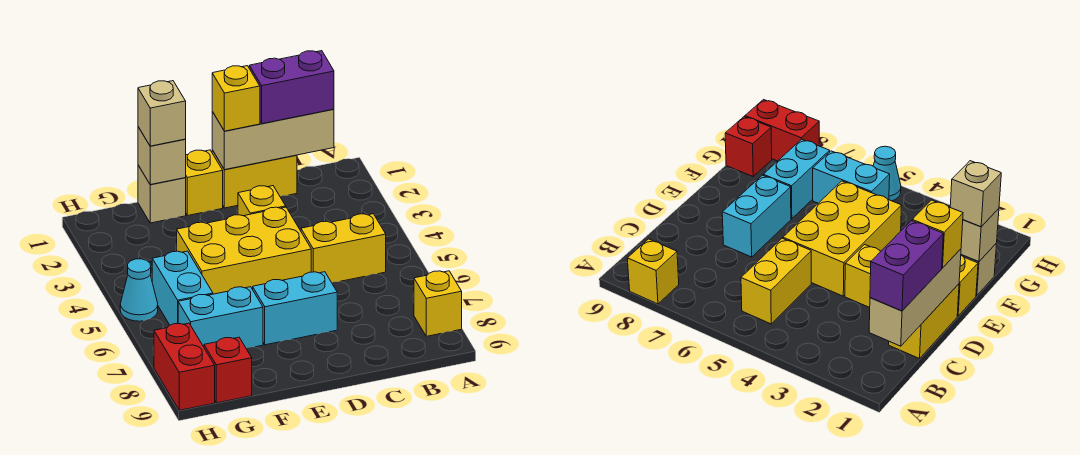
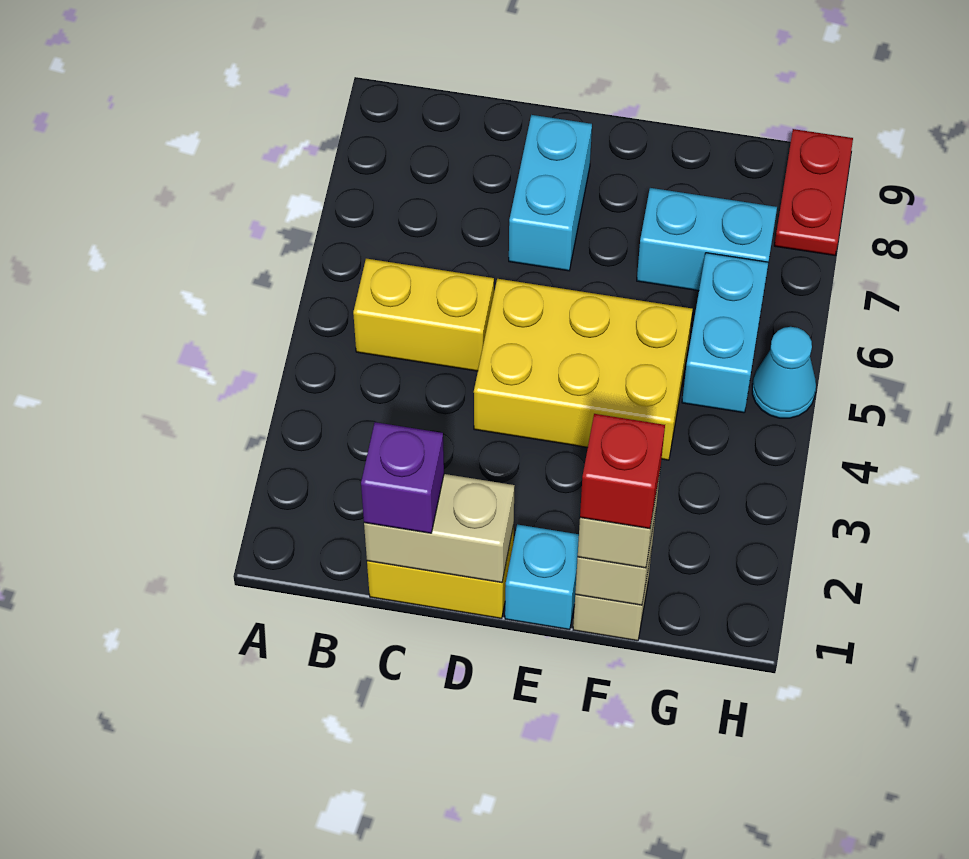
yellow 1x1 brick [414,271,462,336] -> none
tan 1x3 brick [212,109,334,170] -> tan 1x2 brick [364,474,515,583]
purple 1x2 brick [249,51,334,124] -> purple 1x1 brick [361,422,444,533]
yellow 1x1 brick [212,66,260,131] -> none
yellow 1x1 brick [238,186,286,216] -> none
cyan 1x2 brick [253,272,337,345] -> cyan 1x2 brick turned to [509,115,592,271]
yellow 1x1 brick [186,150,223,216] -> cyan 1x1 brick [505,524,579,630]
red 1x1 brick [204,337,252,403] -> red 1x1 brick moved to [580,414,665,529]
red 1x2 brick [154,323,215,410] -> red 1x2 plate [774,129,853,255]

